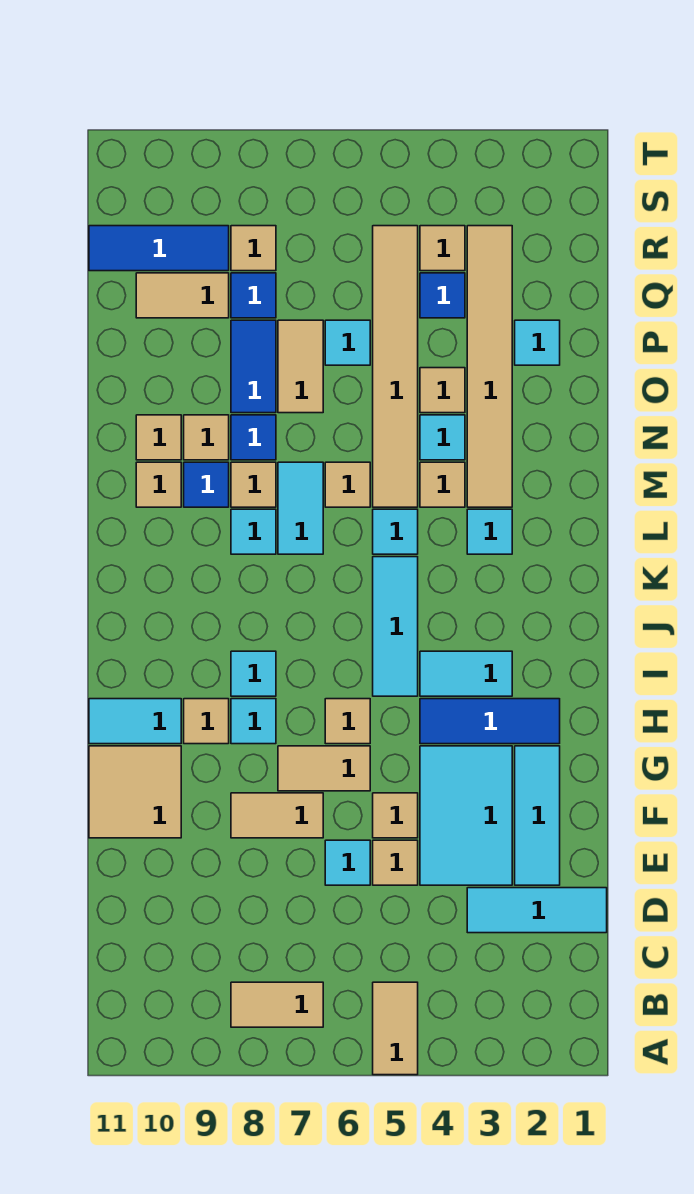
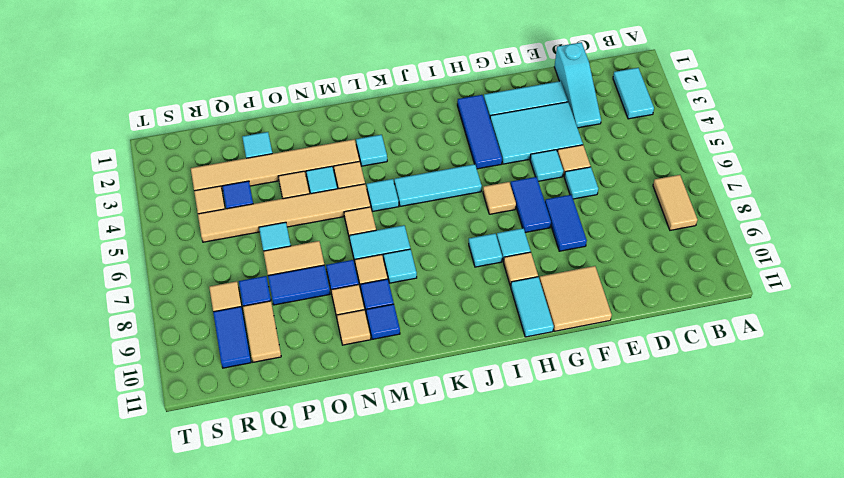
tan 1x2 tile [373,982,418,1075] -> none
cyan 1x3 tile [467,888,607,933] -> cyan 1x3 slope [554,42,601,128]
tan 1x1 tile [373,793,418,838] -> cyan 1x1 tile [530,150,563,181]
tan 1x2 tile [231,793,323,838] -> blue 1x2 tile [545,195,587,251]
tan 1x2 tile [278,746,370,791] -> blue 1x2 tile [510,177,551,233]
cyan 1x2 tile [420,651,512,696] -> cyan 1x2 tile moved to [613,68,654,119]
tan 1x1 tile [136,462,181,507] -> blue 1x1 tile [366,304,400,339]
blue 1x3 tile [89,226,229,271] -> blue 1x2 tile [213,307,251,368]

